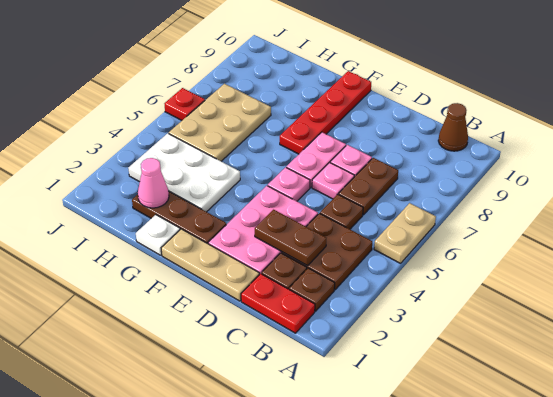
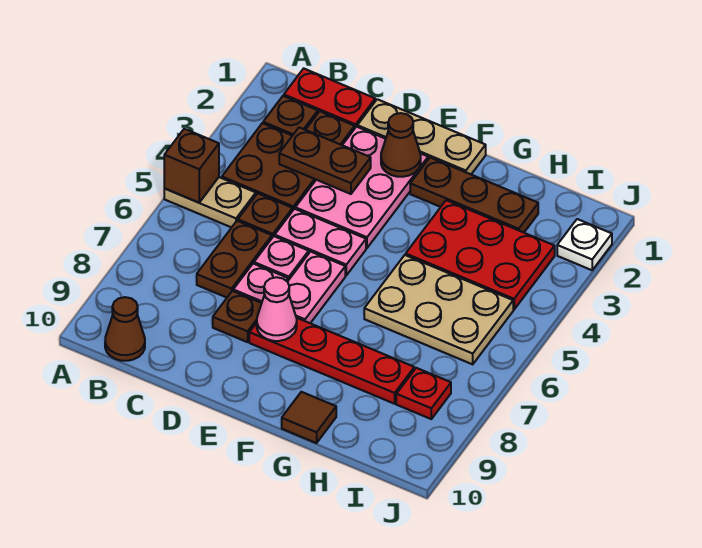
tan 1x2 plate [374,203,436,263] -> tan 1x2 plate turned to [164,177,256,228]
none -> brown 1x1 brick [164,129,219,203]
none -> brown 1x1 plate [213,291,262,342]
none -> brown 1x1 cone [381,113,421,177]
pink 1x1 plate [268,167,310,201] -> pink 1x2 plate [275,209,366,275]
red 1x4 plate [280,71,371,154] -> red 1x4 plate turned to [249,318,414,404]
white 1x1 plate [136,215,180,255] -> white 1x1 plate moved to [557,219,612,270]
white 2x3 plate [128,133,240,212] -> red 2x3 plate [406,200,555,310]
none -> brown 1x1 tile [282,392,336,443]
pink 1x1 cone [138,158,169,208] -> pink 1x1 cone moved to [257,277,297,341]
tan 2x3 plate [169,84,271,161] -> tan 2x3 plate turned to [364,255,513,364]
red 1x1 plate [164,88,205,120] -> red 1x1 plate moved to [396,368,451,419]

